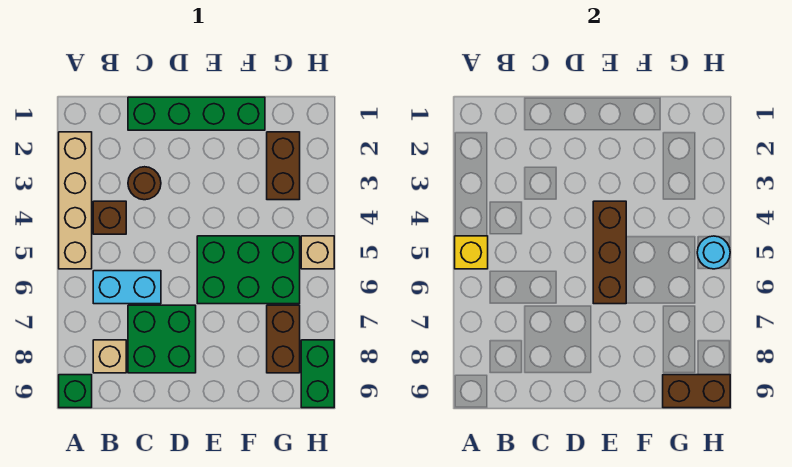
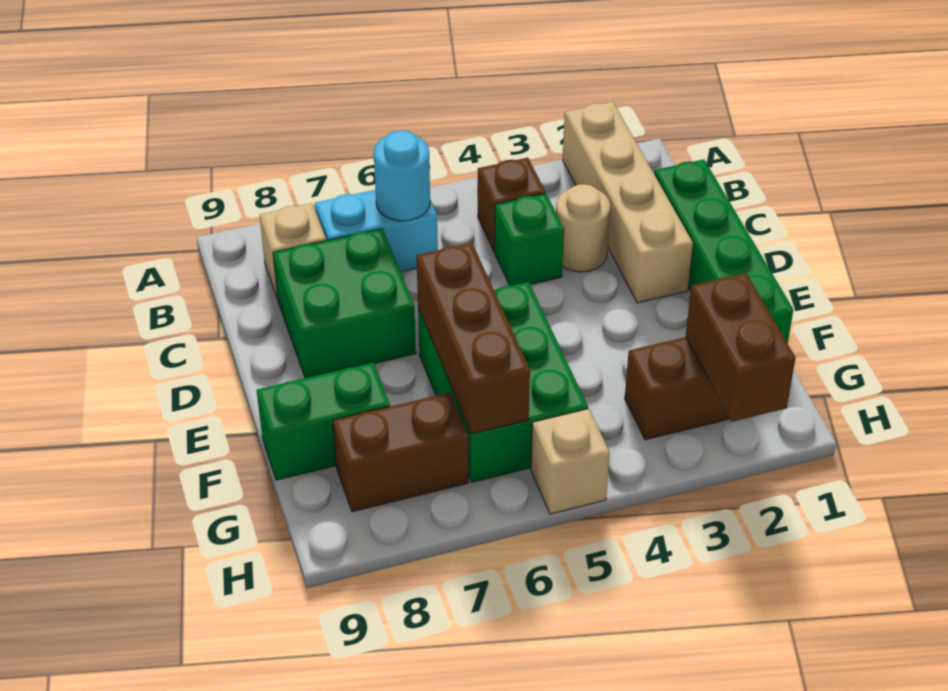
tan 1x4 brick [59,132,92,269] -> tan 1x4 brick turned to [563,102,693,303]
yellow 1x1 brick [455,236,488,269] -> none
green 1x1 brick [59,375,92,408] -> green 1x1 brick moved to [494,193,564,285]
cyan 1x2 brick [93,271,161,304] -> cyan 1x2 brick turned to [315,190,438,272]
brown 1x1 round brick [128,167,161,200] -> tan 1x1 round brick [556,184,610,272]
brown 1x3 brick [593,201,626,304] -> brown 1x3 brick turned to [416,243,530,434]
brown 1x2 brick [663,375,730,408] -> brown 1x2 brick moved to [686,273,795,422]
cyan 1x1 round brick [697,236,730,269] -> cyan 1x1 round brick moved to [374,130,430,221]
green 1x2 brick [301,340,334,408] -> green 1x2 brick moved to [257,363,390,480]

